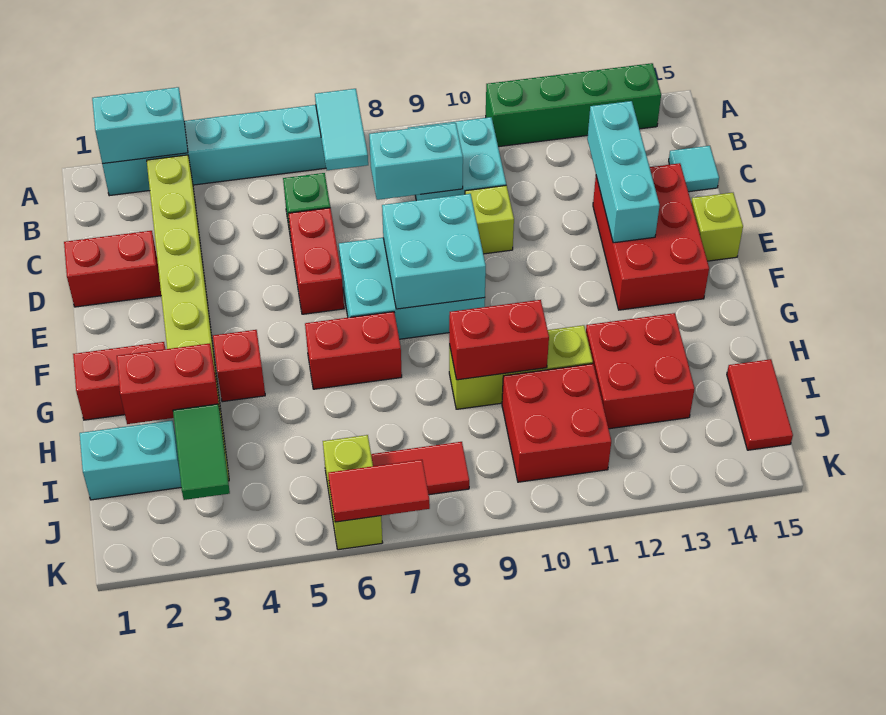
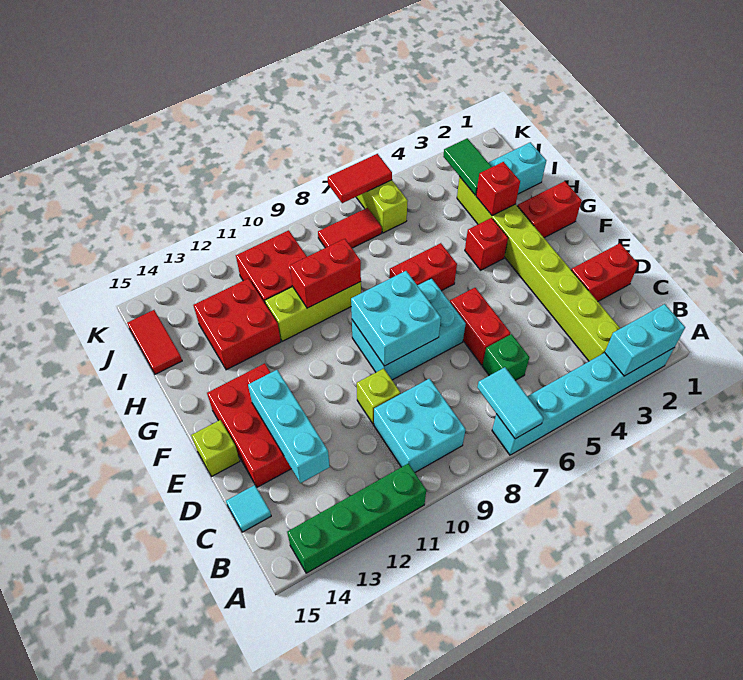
cyan 1x2 brick [369,123,463,200] -> none
red 1x2 brick [117,343,219,424] -> red 1x1 brick [476,162,520,216]

